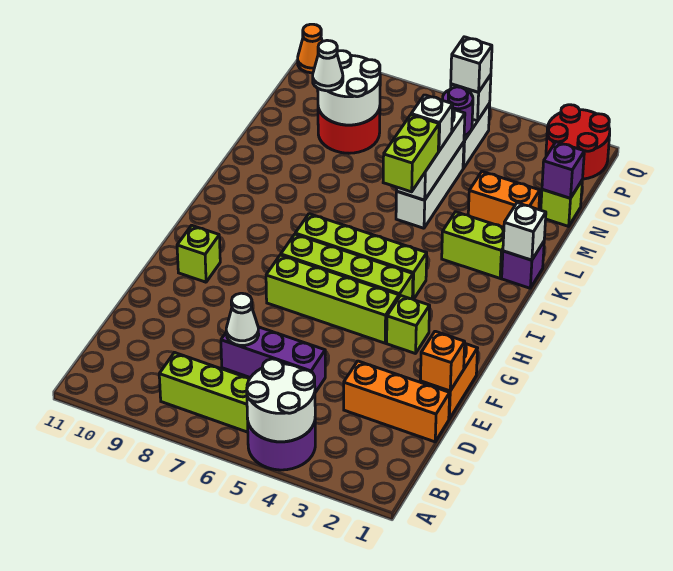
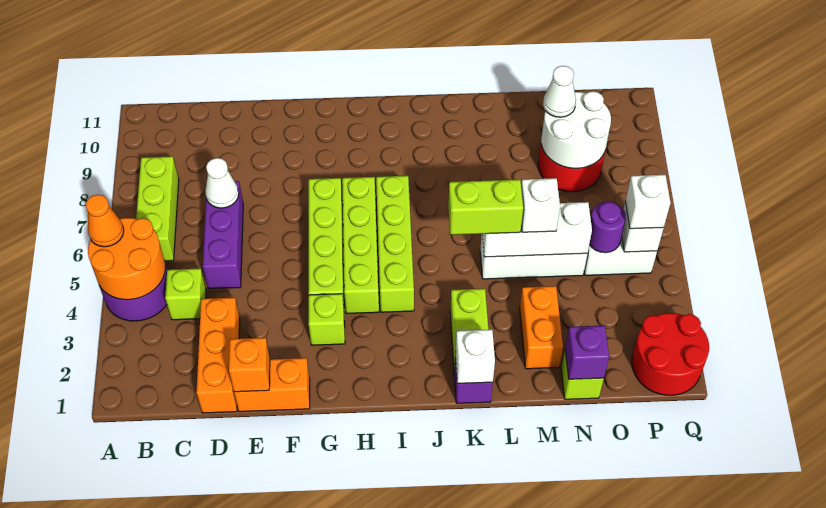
white 2x2 round brick [247,359,315,442] -> orange 2x2 round brick [88,218,166,300]
lime 1x1 brick [177,225,220,282] -> lime 1x1 brick moved to [165,268,206,320]
orange 1x1 cone [298,24,322,73] -> orange 1x1 cone moved to [86,195,124,247]

